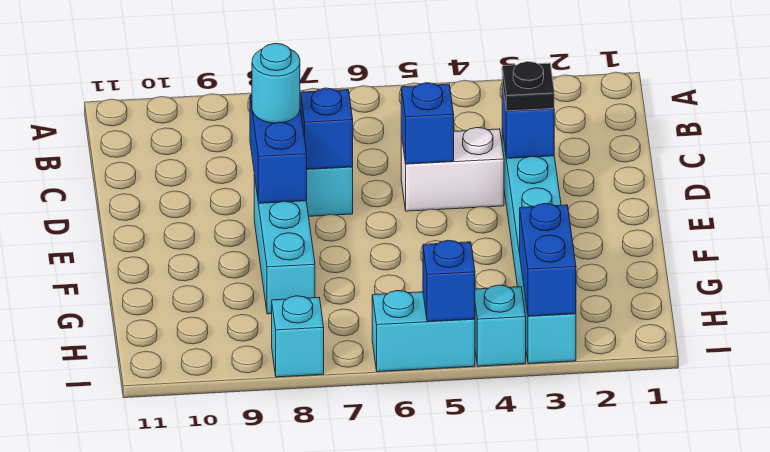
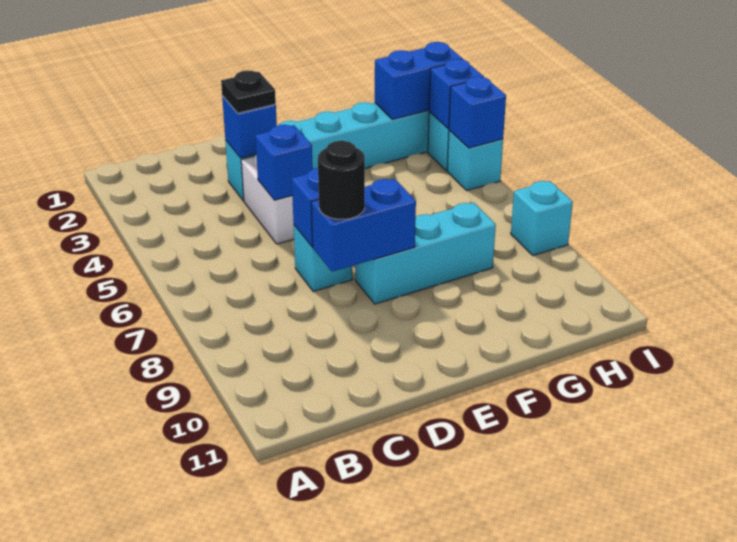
cyan 1x1 round brick [252,43,300,123] -> black 1x1 round brick [318,141,365,219]
none -> blue 1x1 brick [429,59,484,129]
cyan 1x2 brick [372,291,475,372] -> cyan 1x1 brick [447,131,503,190]

